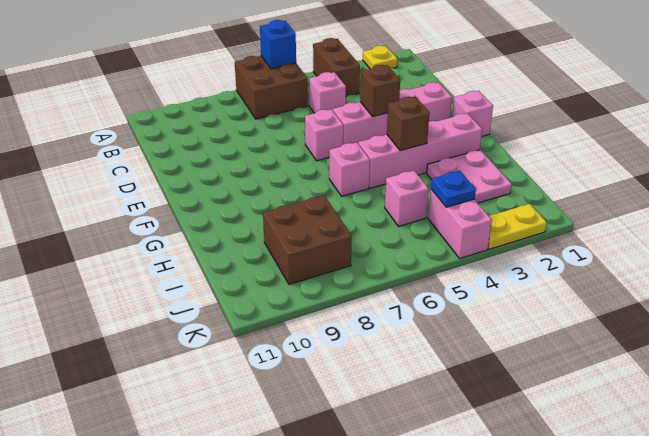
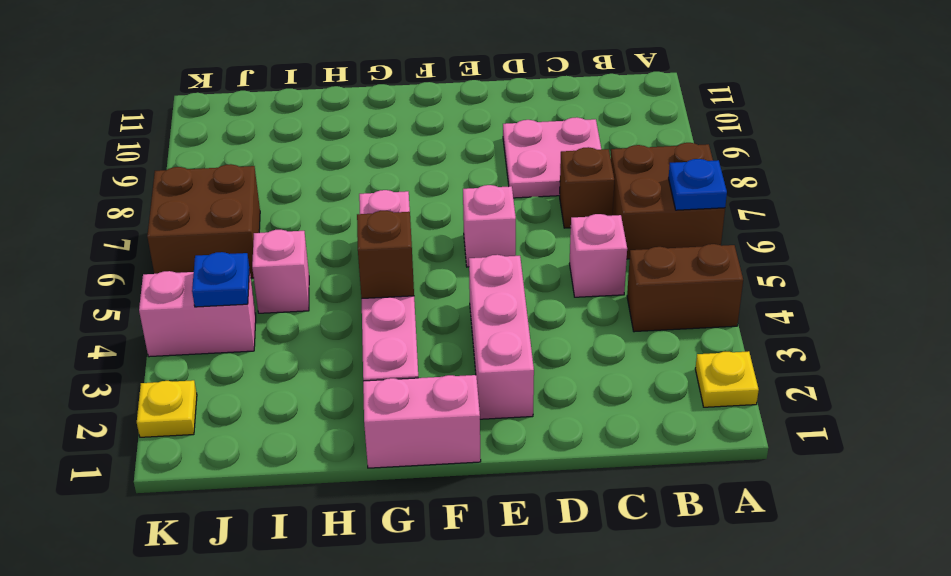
blue 1x1 brick [260,20,296,69] -> blue 1x1 plate [669,159,727,210]
pink 1x4 brick [333,82,452,145] -> pink 1x3 brick [469,255,534,419]
brown 1x1 brick [360,65,400,117] -> brown 1x1 brick moved to [560,147,614,228]
pink 1x1 brick [452,91,493,137] -> pink 1x2 brick [363,375,481,468]
pink 2x2 plate [427,150,512,203] -> pink 2x2 plate moved to [503,117,601,198]
brown 2x2 brick [263,196,352,284] -> brown 2x2 brick moved to [147,164,260,278]
yellow 1x2 plate [488,204,547,249] -> yellow 1x1 plate [137,380,197,437]

